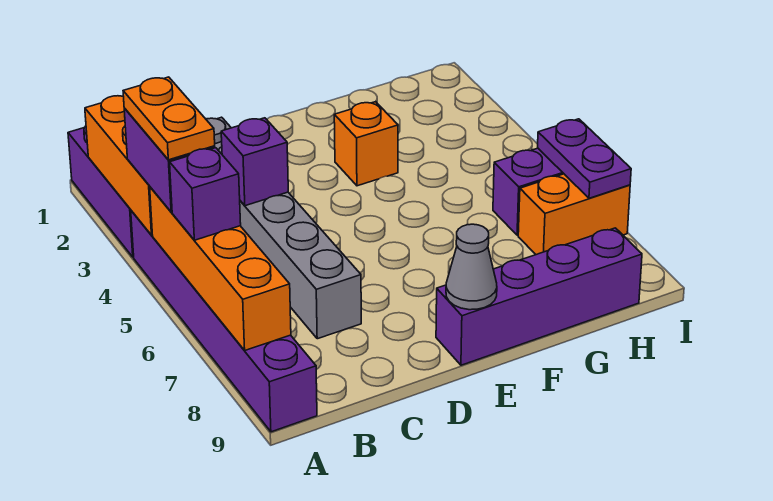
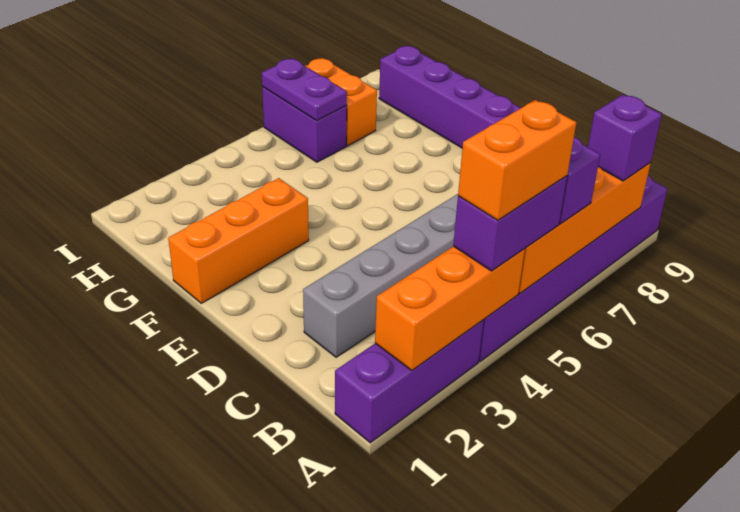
orange 1x2 plate [123,77,215,160] -> orange 1x2 brick [458,100,576,220]
purple 1x1 brick [221,118,288,206] -> purple 1x1 brick moved to [588,94,662,181]
grey 1x1 cone [446,224,497,310] -> none
orange 1x1 brick [334,102,398,186] -> orange 1x3 brick [168,178,309,303]
purple 1x2 plate [538,119,631,198] -> purple 1x2 plate turned to [262,58,347,121]

